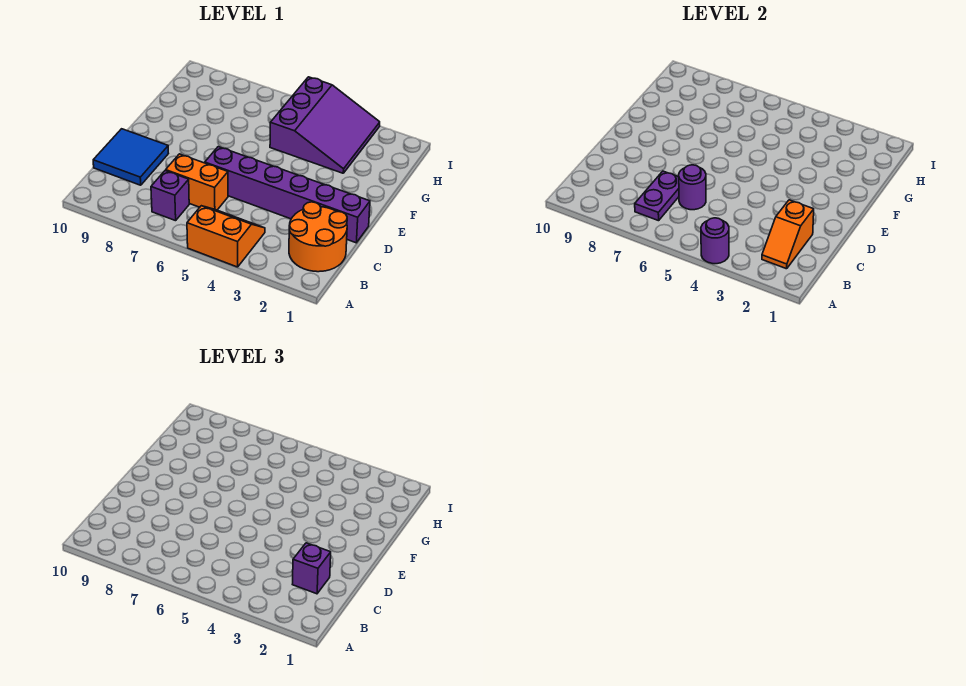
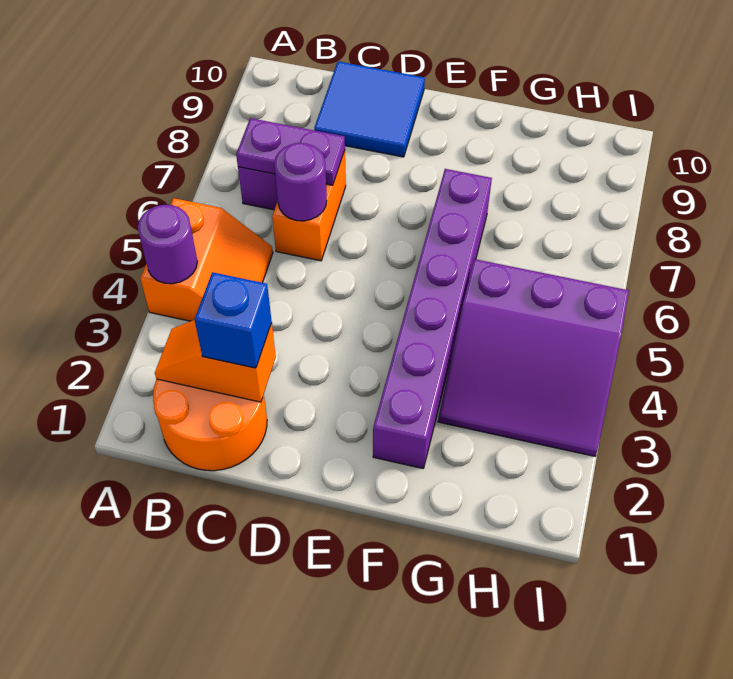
purple 1x1 brick [292,543,331,594] -> blue 1x1 brick [195,272,272,368]
purple 1x6 brick [205,147,370,243] -> purple 1x6 brick moved to [373,169,492,468]

